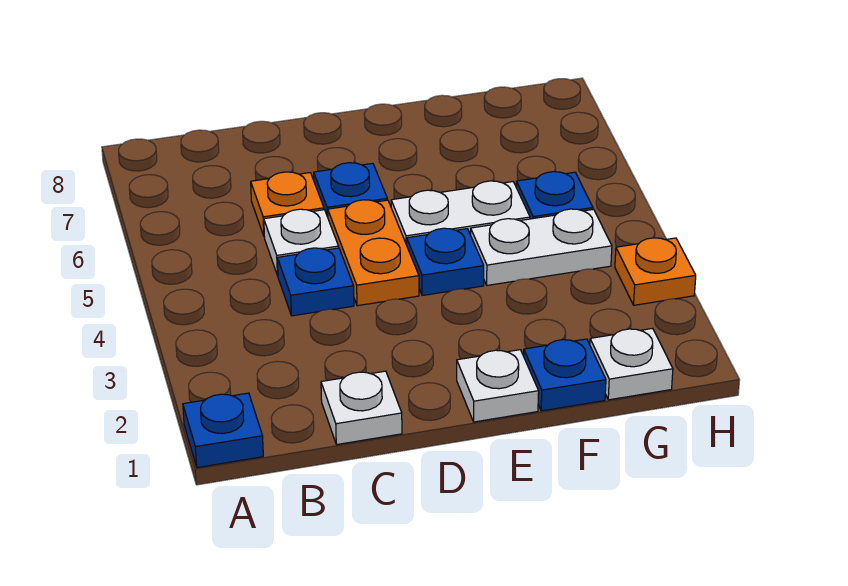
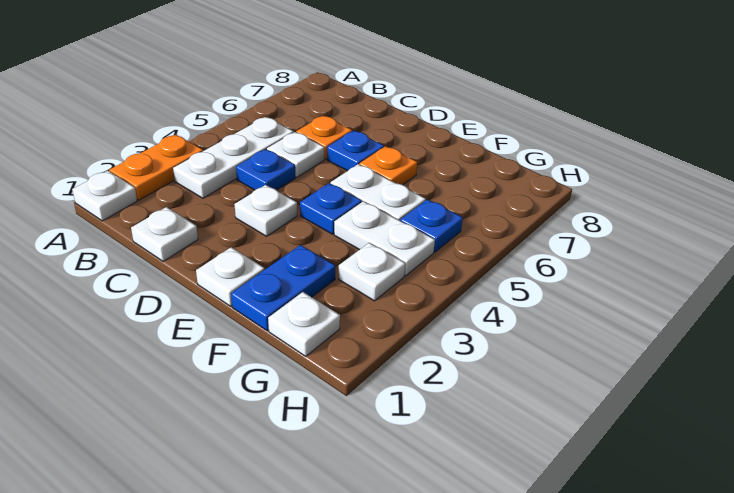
blue 1x1 plate [183,393,263,467] -> white 1x1 plate [72,171,137,221]
none -> white 1x3 plate [173,117,294,198]
none -> white 1x1 plate [235,185,297,236]
orange 1x2 plate [328,200,419,306] -> orange 1x2 plate moved to [110,135,203,200]
blue 1x1 plate [524,339,606,411] -> blue 1x2 plate [231,245,335,331]
none -> white 1x1 plate [339,243,405,301]
orange 1x1 plate [615,238,696,305] -> orange 1x1 plate moved to [359,146,417,185]

